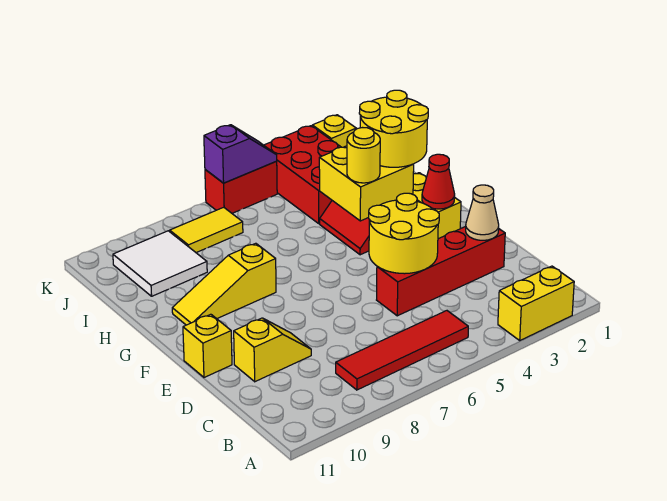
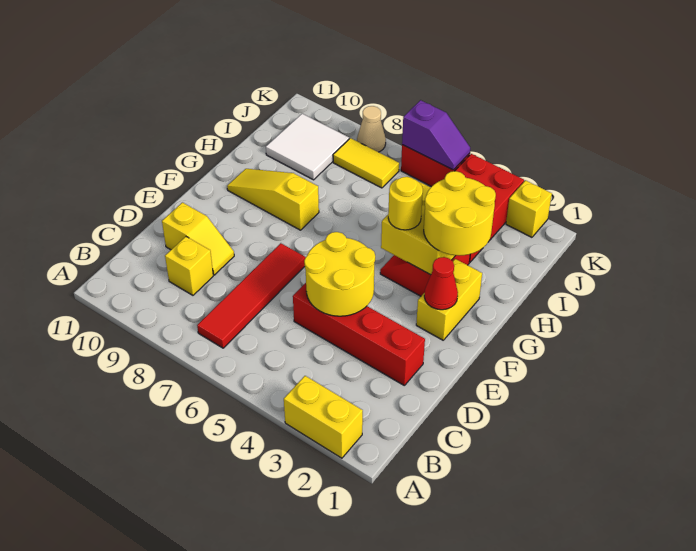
red 1x4 tile [336,311,468,390] -> red 1x4 tile turned to [197,243,306,348]
tan 1x1 cone [466,185,499,240] -> tan 1x1 cone moved to [357,106,386,152]
yellow 1x1 brick [183,314,232,377] -> yellow 1x1 brick moved to [165,237,213,295]

